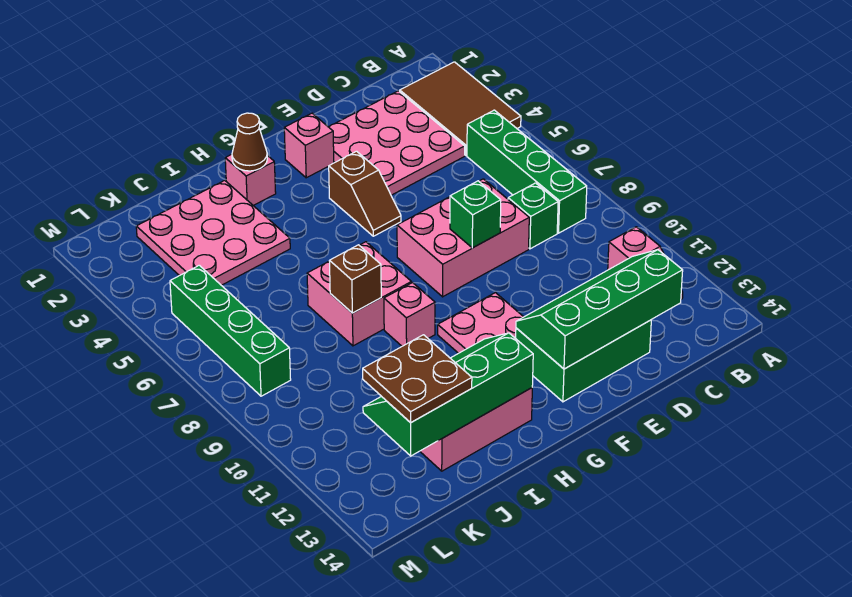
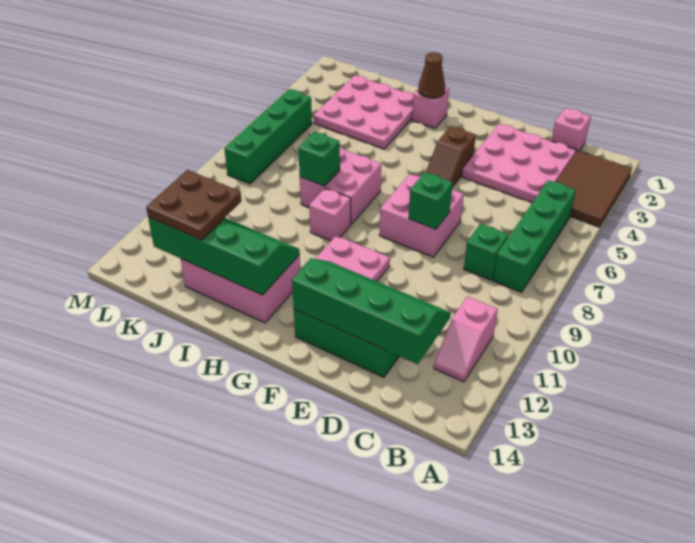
pink 2x3 brick [397,179,529,297] -> pink 2x2 brick [379,174,464,257]
pink 1x1 brick [284,113,334,178] -> pink 1x1 brick moved to [552,108,591,152]
brown 1x1 brick [330,245,381,313] -> green 1x1 brick [298,132,340,186]

